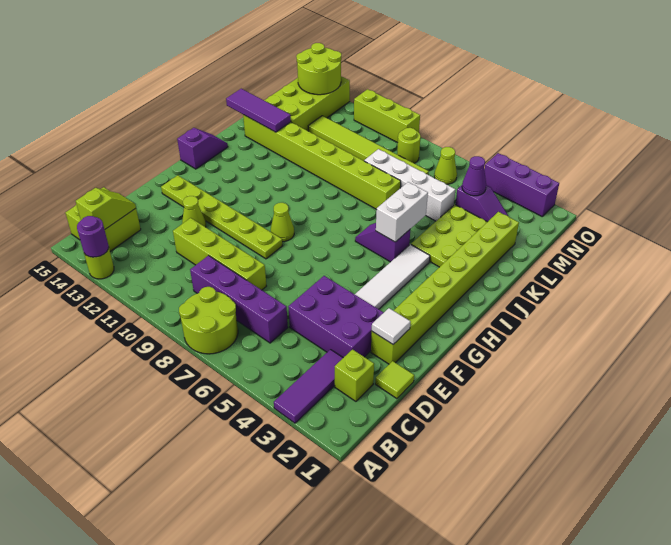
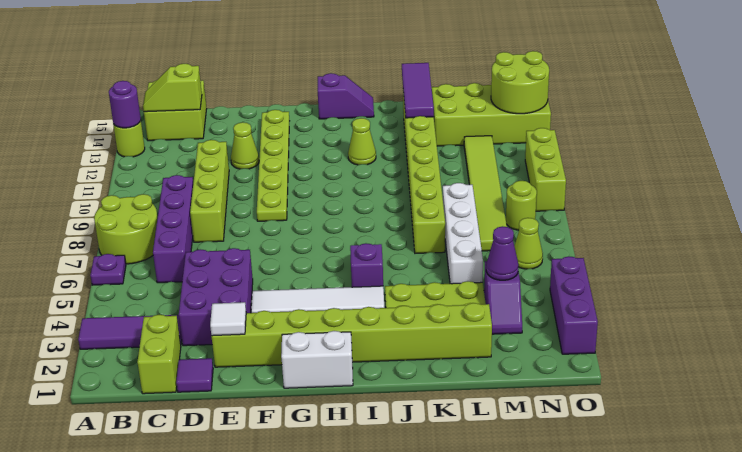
none -> purple 1x1 plate [90,254,126,285]
lime 1x2 slope [76,188,136,230] -> lime 1x2 slope turned to [143,64,202,112]
lime 1x1 brick [335,349,374,401] -> lime 1x2 brick [137,315,181,394]
lime 1x1 tile [375,361,414,399] -> purple 1x1 tile [176,358,213,392]
lime 1x1 cone [271,203,294,242] -> lime 1x1 cone moved to [348,118,376,165]
white 1x2 brick [376,182,428,242] -> white 1x2 brick moved to [281,331,353,388]

